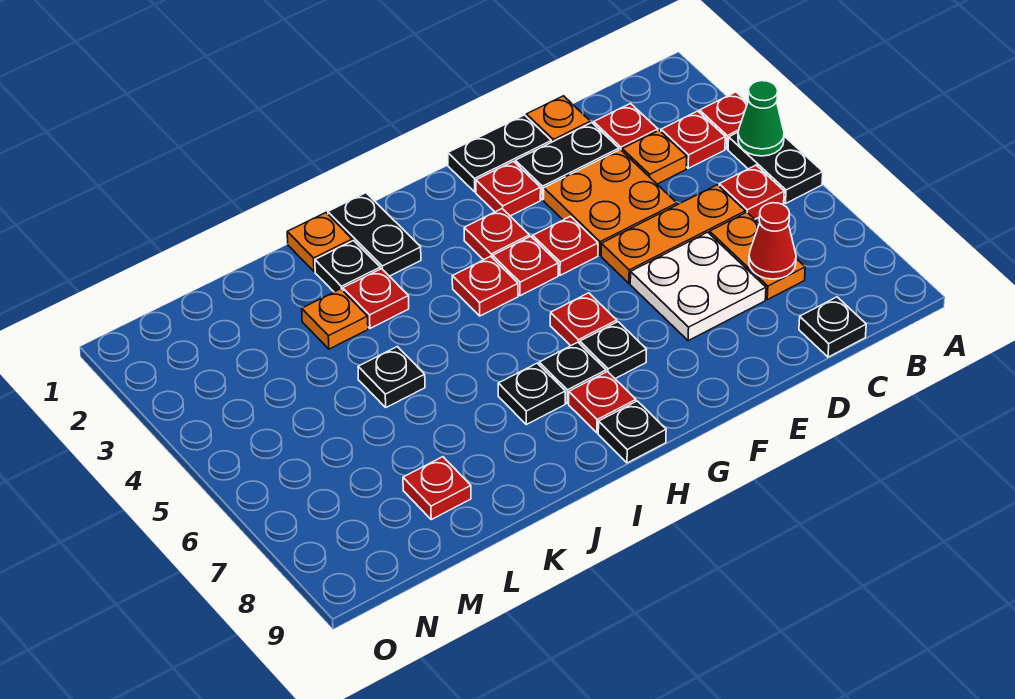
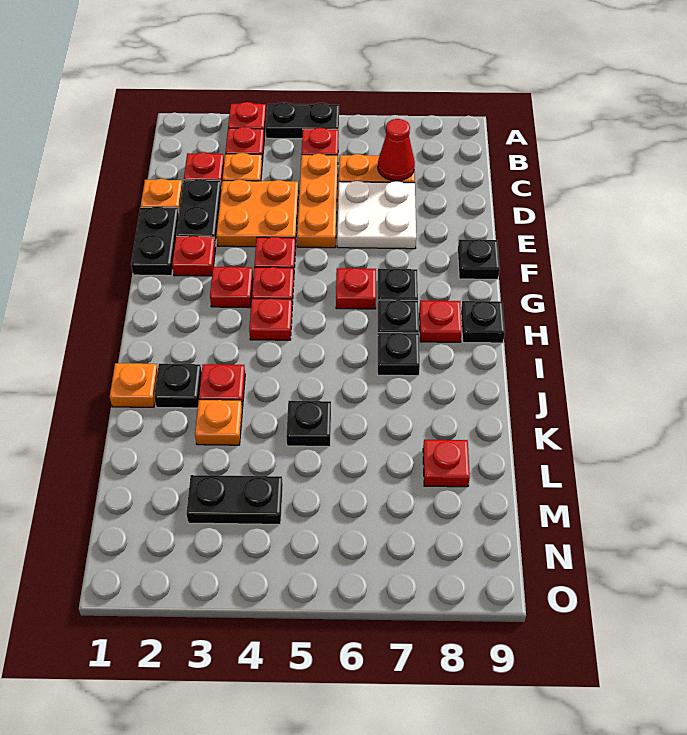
green 1x1 cone [738,81,784,156] -> none
black 1x1 plate [799,297,866,357] -> black 1x1 plate moved to [458,239,500,279]
black 1x2 plate [328,193,421,276] -> black 1x2 plate moved to [186,475,283,524]

